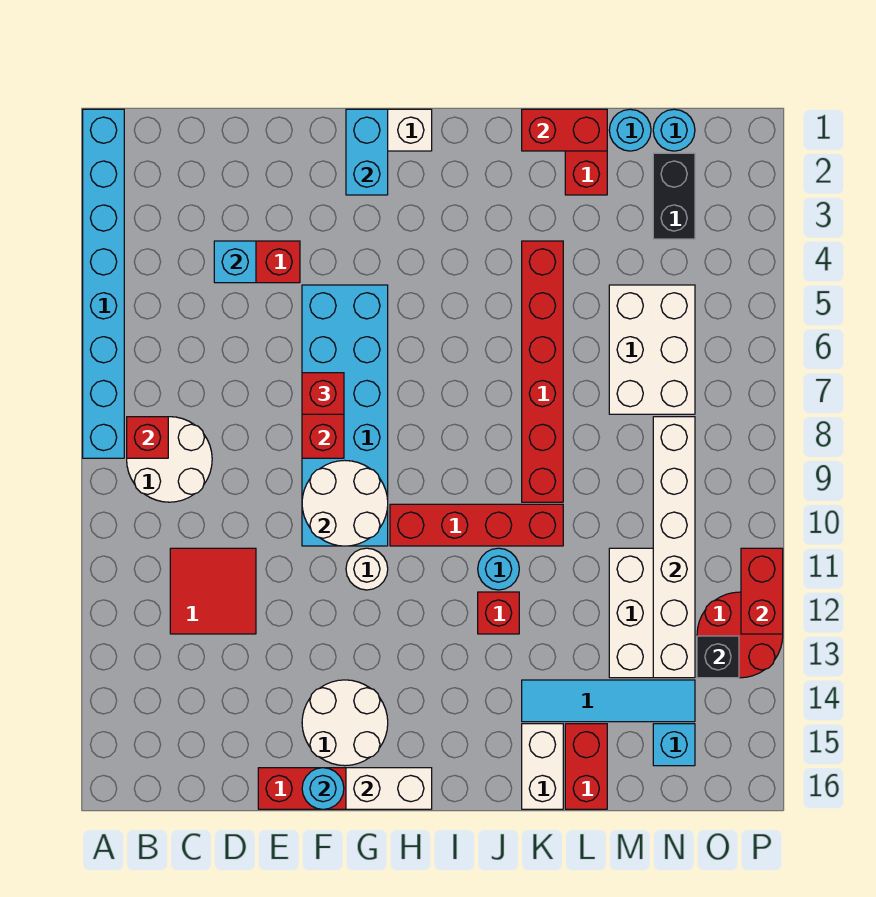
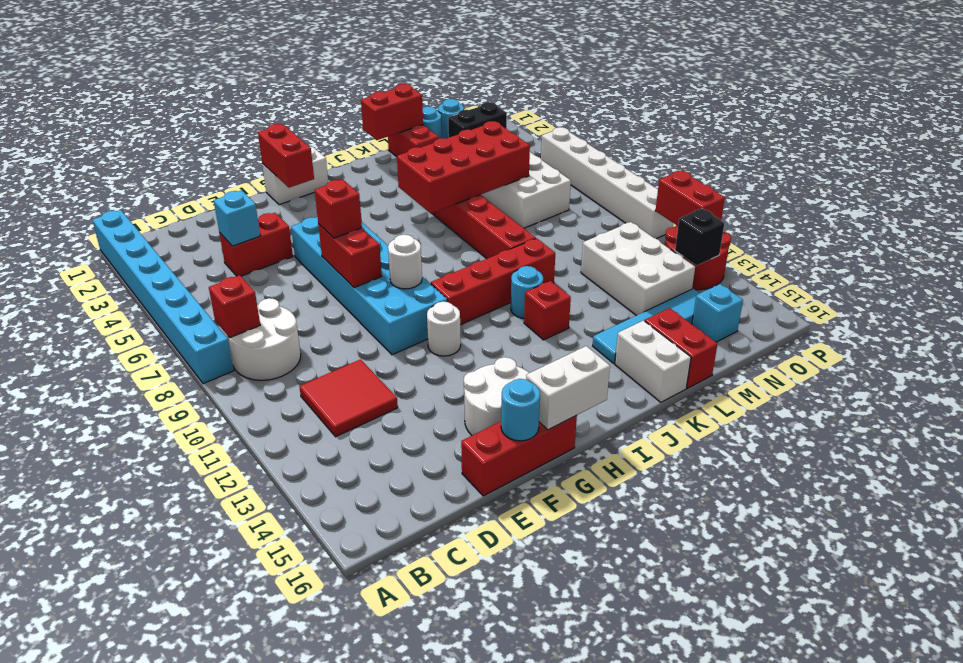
white 2x2 round brick [302,461,388,546] -> white 1x1 round brick [388,235,422,289]
cyan 1x2 brick [346,109,388,195] -> red 1x2 brick [258,124,314,188]
none -> red 2x4 brick [397,121,530,213]
black 1x2 brick [653,153,695,239] -> black 1x2 brick turned to [448,102,507,137]
white 1x6 brick [653,417,695,678] -> white 1x6 brick moved to [541,127,673,239]

